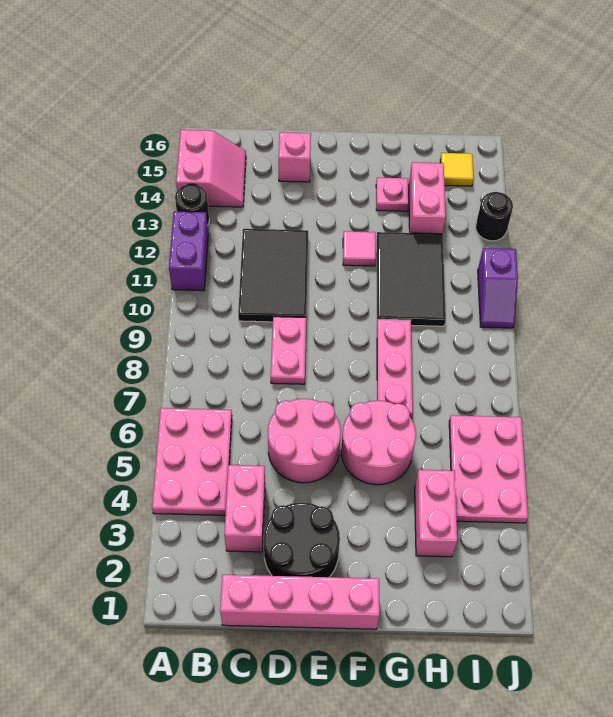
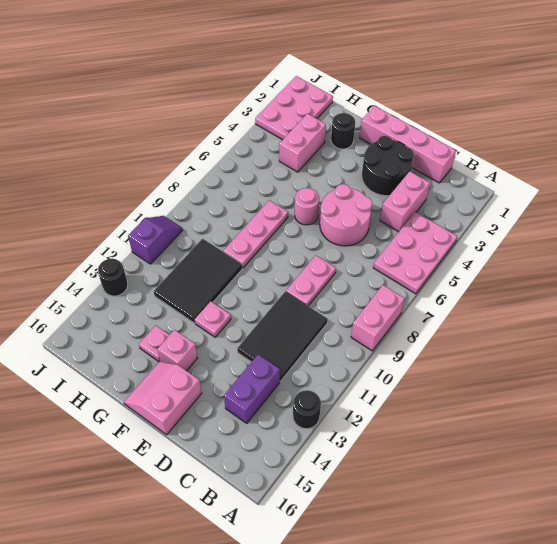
purple 1x2 brick [169,211,208,291] -> purple 1x2 brick moved to [224,355,280,423]
pink 2x2 slope [176,130,246,207] -> pink 2x2 slope moved to [124,362,202,435]
pink 1x1 brick [279,132,311,182] -> pink 1x1 brick moved to [157,330,197,371]
pink 2x2 round brick [341,401,416,485] -> pink 1x1 round brick [295,188,319,225]
pink 1x1 tile [343,231,376,266] -> pink 1x1 plate [195,301,231,337]
none -> black 1x1 round brick [331,113,355,149]
pink 1x2 brick [409,162,446,234] -> pink 1x2 brick moved to [351,285,405,351]
pink 2x3 plate [449,415,528,523] -> pink 2x3 plate moved to [255,76,333,140]
yellow 1x1 tile [440,153,474,186] -> none

